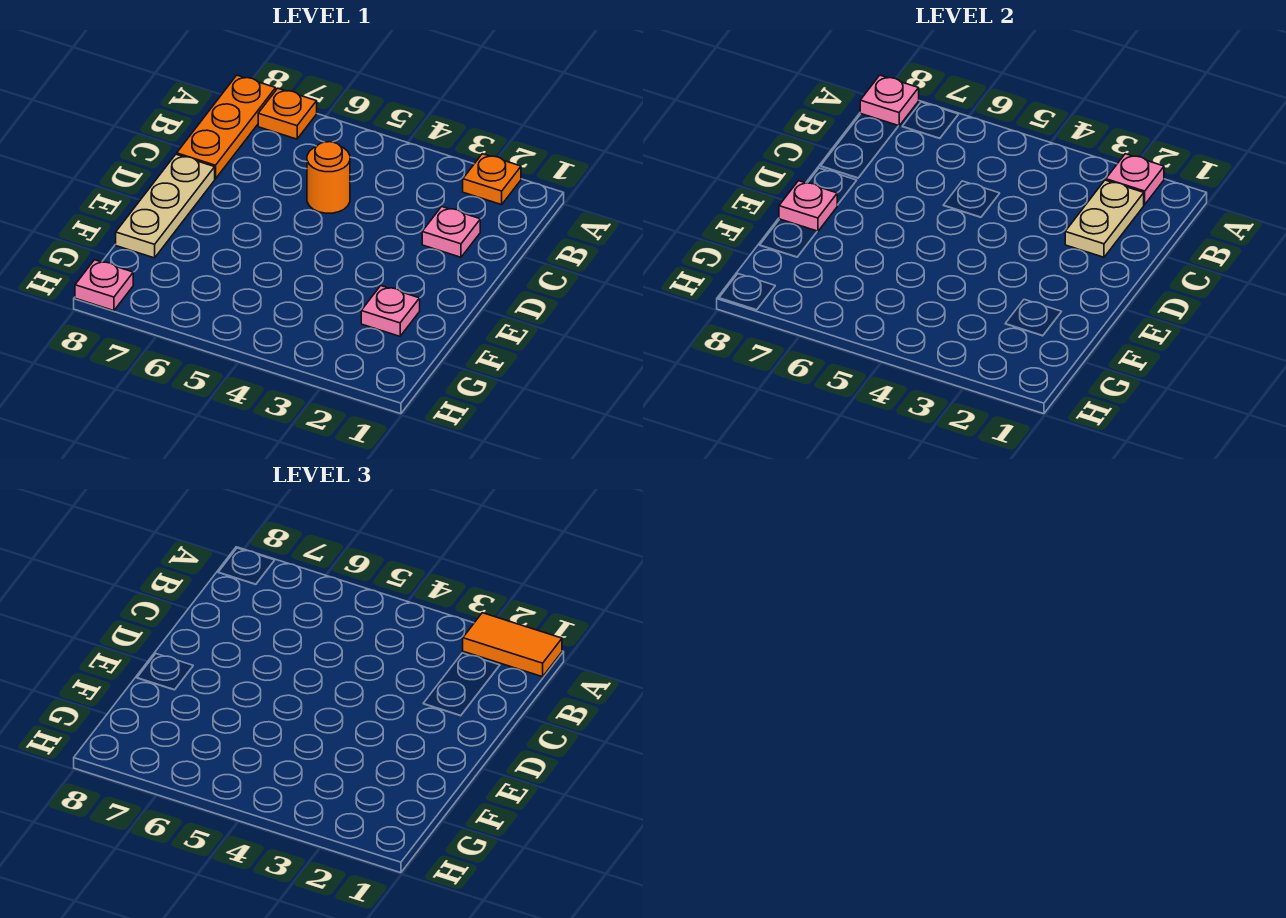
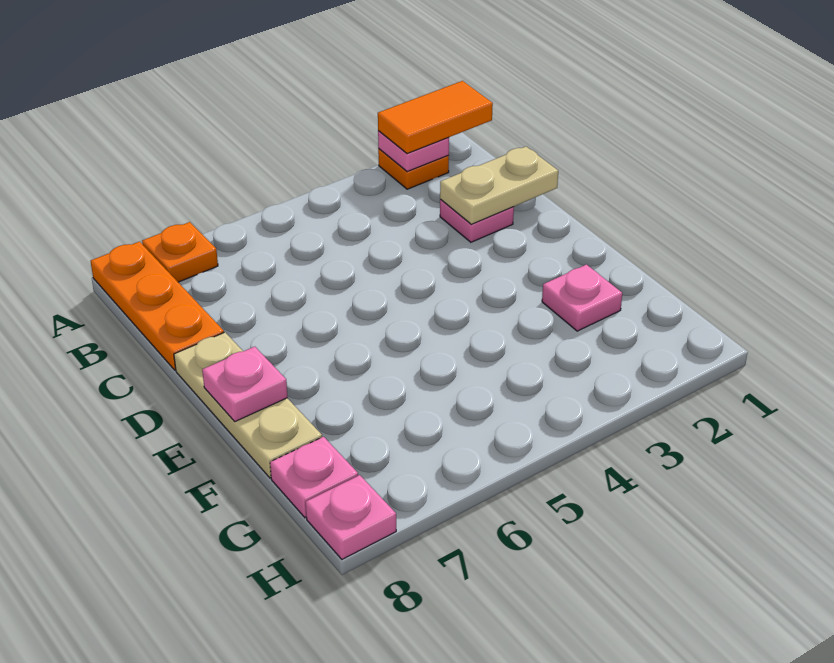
pink 1x1 plate [860,75,919,126] -> pink 1x1 plate moved to [270,437,358,518]
tan 1x2 plate [1065,180,1144,257] -> tan 1x2 plate turned to [440,147,558,224]
orange 1x1 round brick [307,142,350,213] -> none

